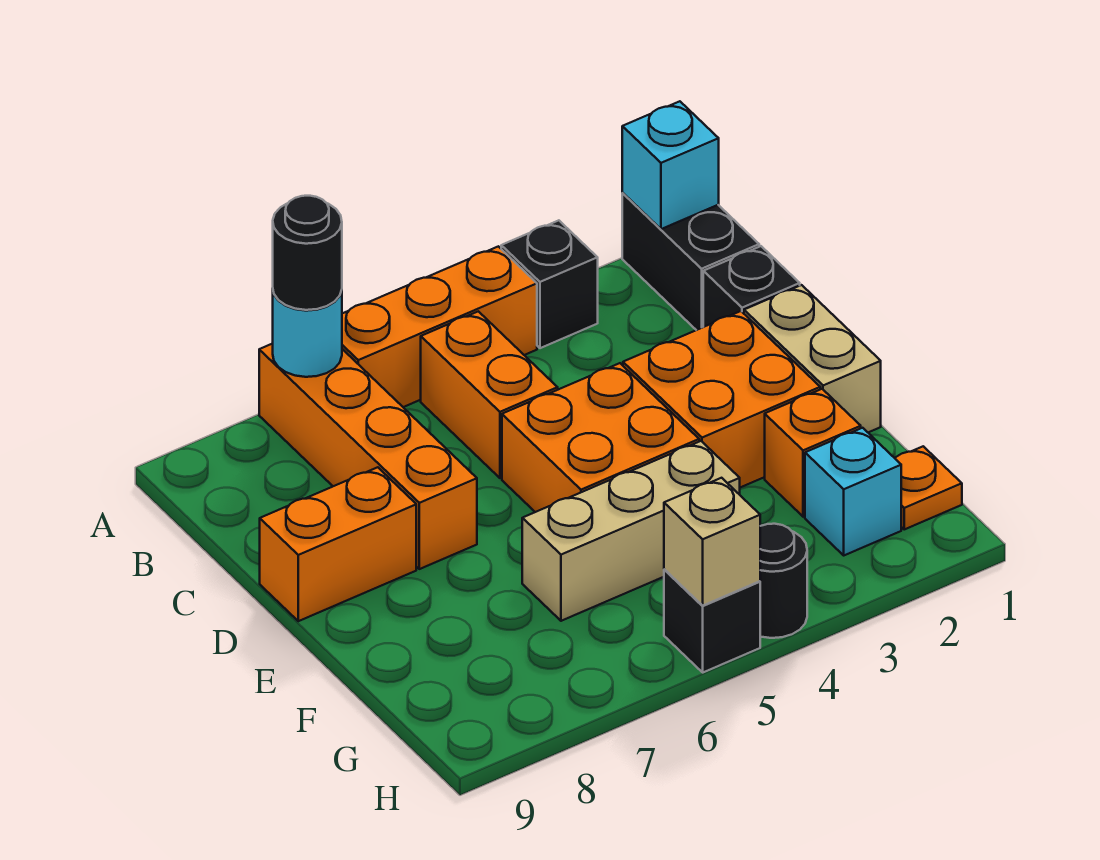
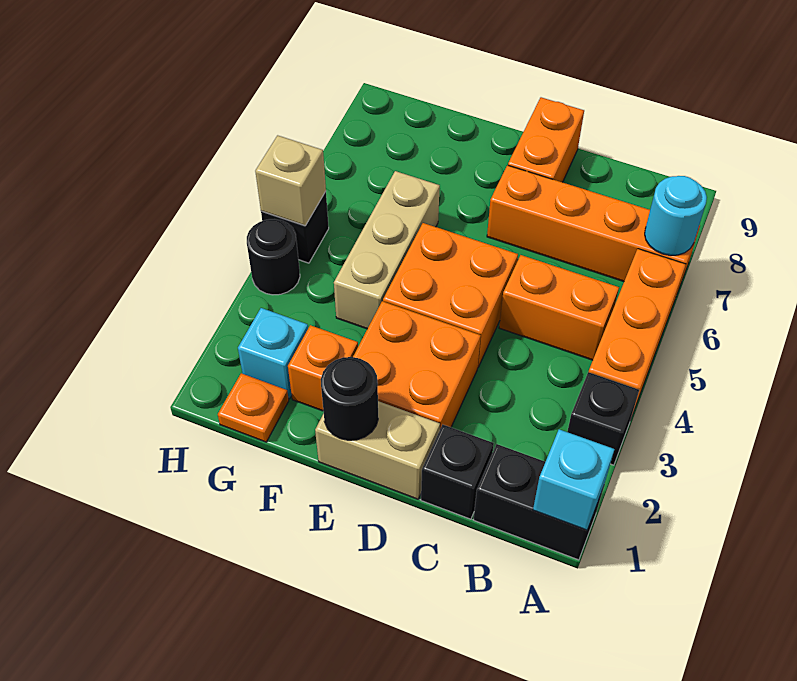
black 1x1 round brick [273,196,342,310] -> black 1x1 round brick moved to [321,357,378,440]

